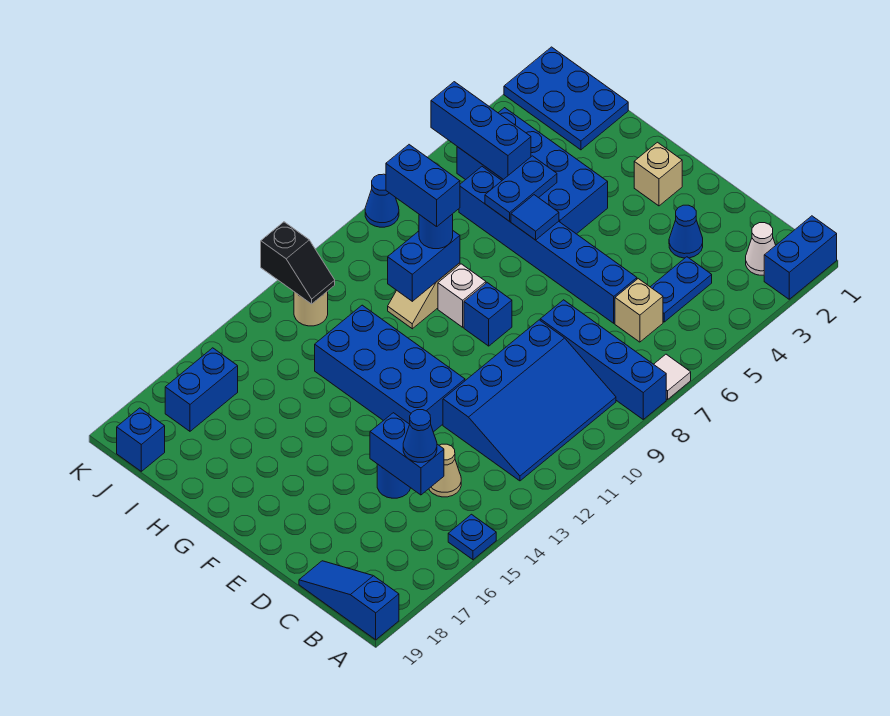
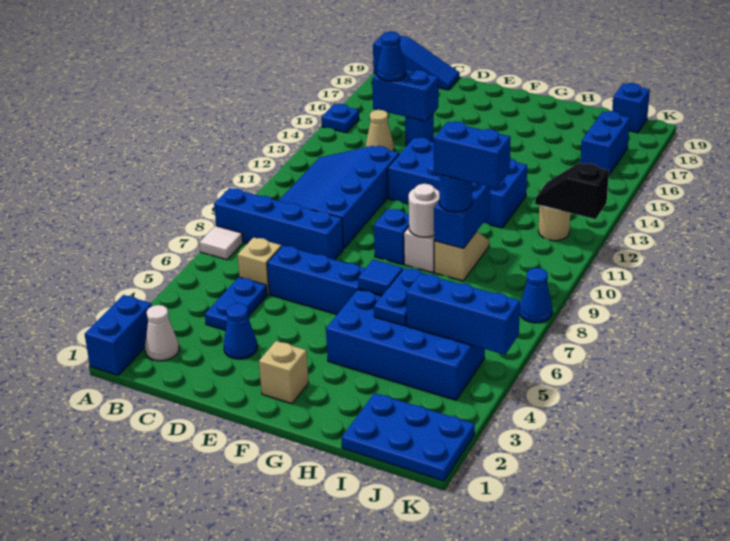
none -> white 1x1 round brick [409,184,439,237]

